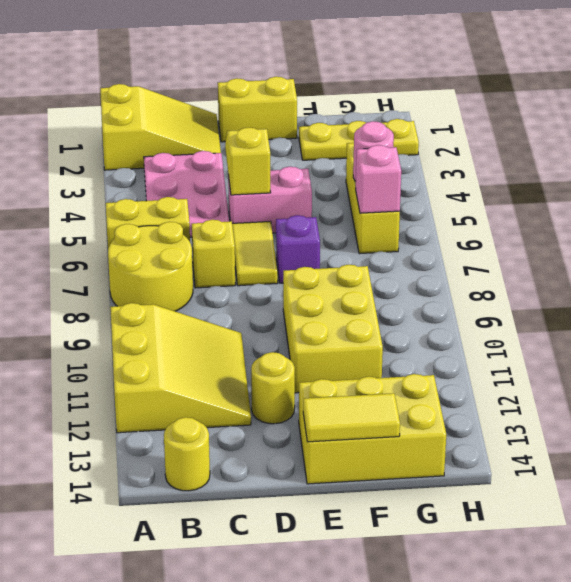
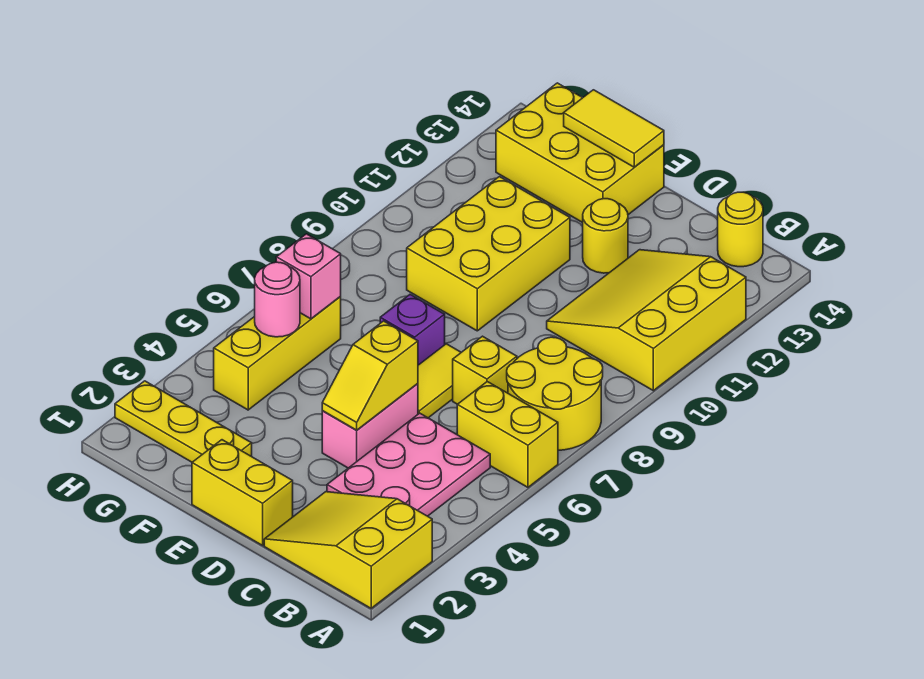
pink 1x2 brick [228,167,312,233] -> pink 1x2 brick turned to [322,384,418,468]

